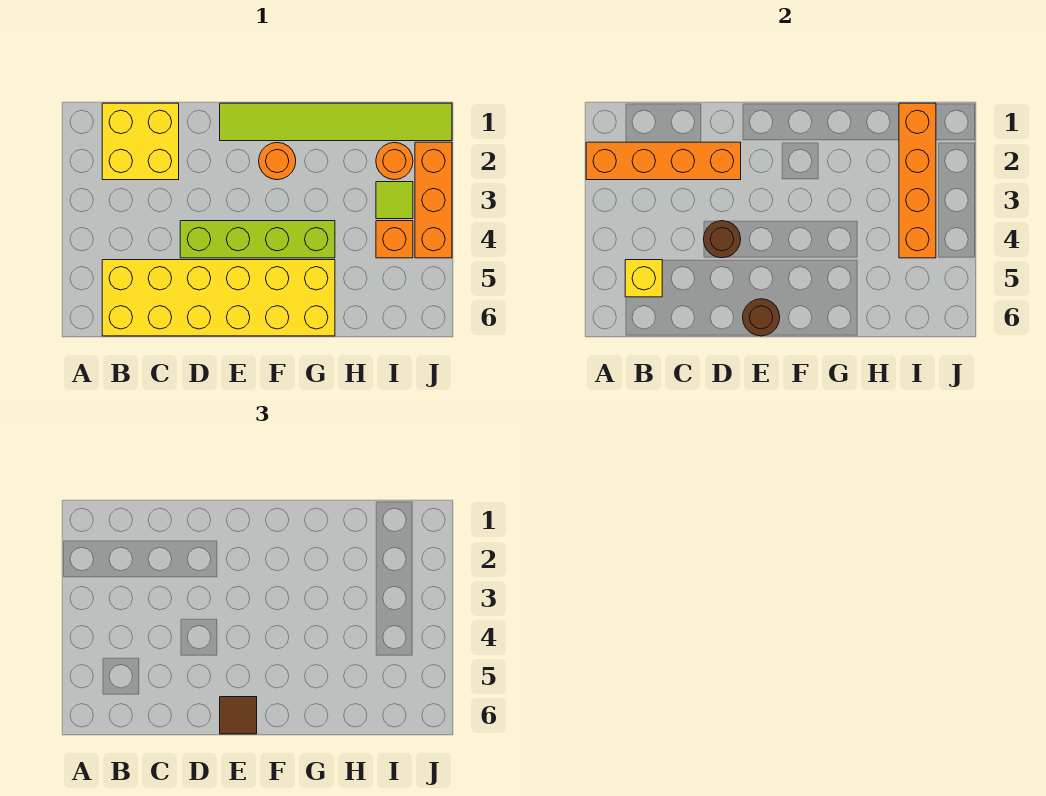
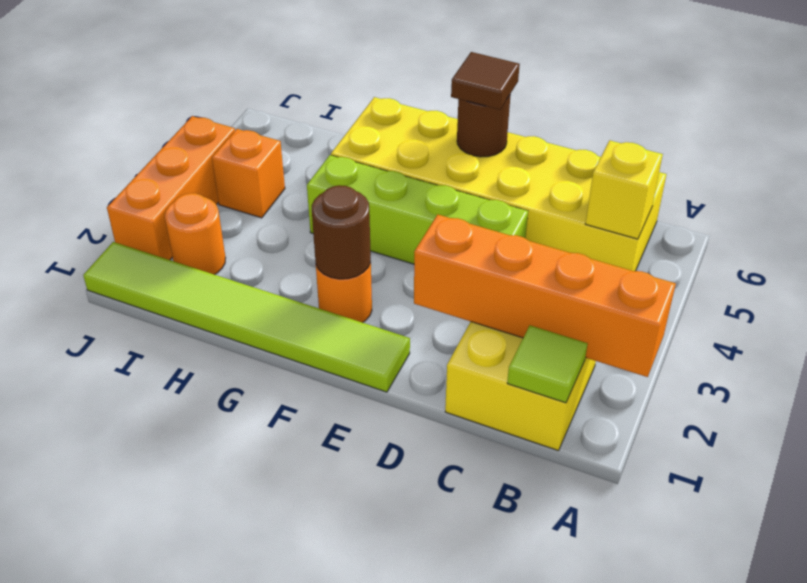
brown 1x1 round brick [703,221,741,258] -> brown 1x1 round brick moved to [312,185,371,279]
orange 1x4 brick [899,103,936,258] -> none
lime 1x1 tile [376,182,413,219] -> lime 1x1 tile moved to [507,325,588,403]

